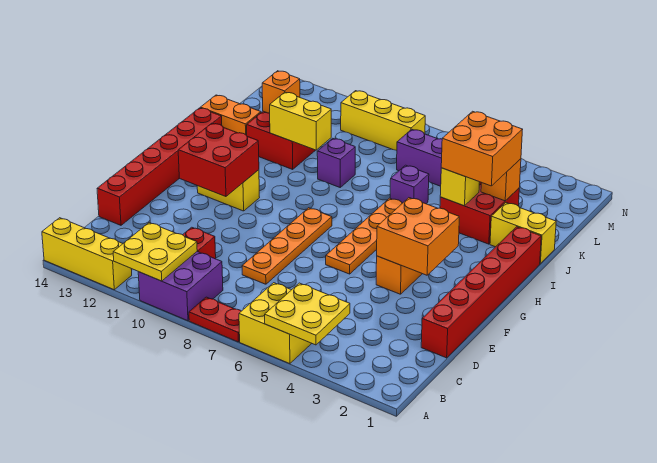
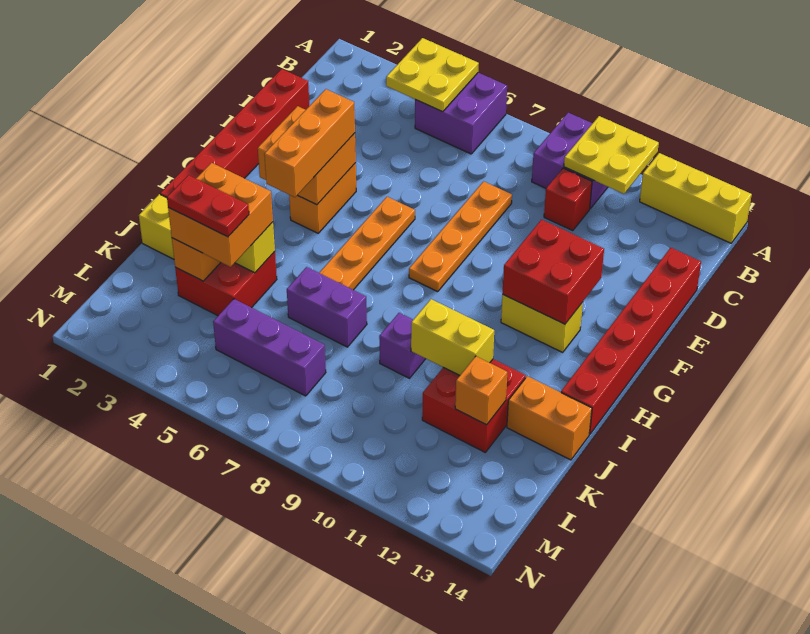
yellow 2x2 brick [239,283,312,364] -> purple 2x2 brick [415,73,507,154]
red 1x2 plate [189,297,241,342] -> red 1x2 plate moved to [167,175,249,237]
none -> orange 1x3 brick [264,89,355,197]
purple 1x1 brick [390,165,429,204] -> purple 1x2 brick [287,267,367,347]
yellow 1x3 brick [341,91,425,151] -> none

